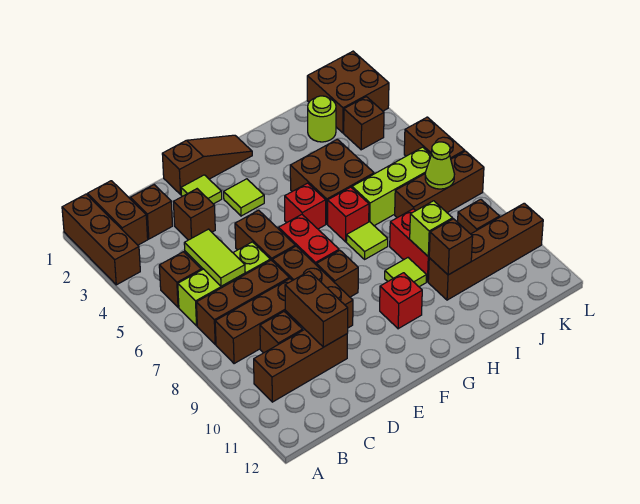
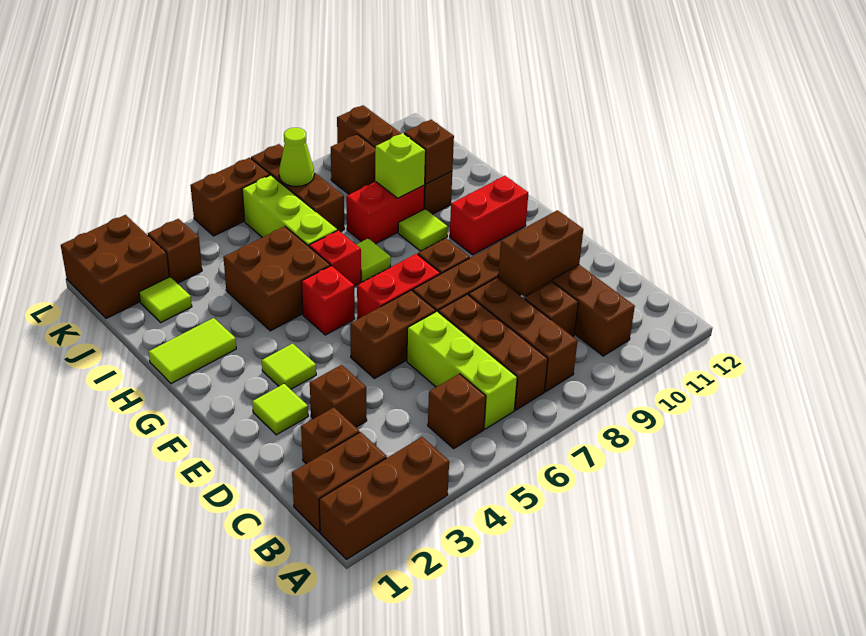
lime 1x2 tile [184,229,245,286] -> lime 1x2 tile moved to [148,318,236,384]
brown 1x3 slope [162,135,252,194] -> none
red 1x1 brick [380,273,422,329] -> red 1x2 brick [450,176,528,255]
lime 1x1 round brick [308,96,336,142] -> lime 1x1 tile [139,277,192,322]

